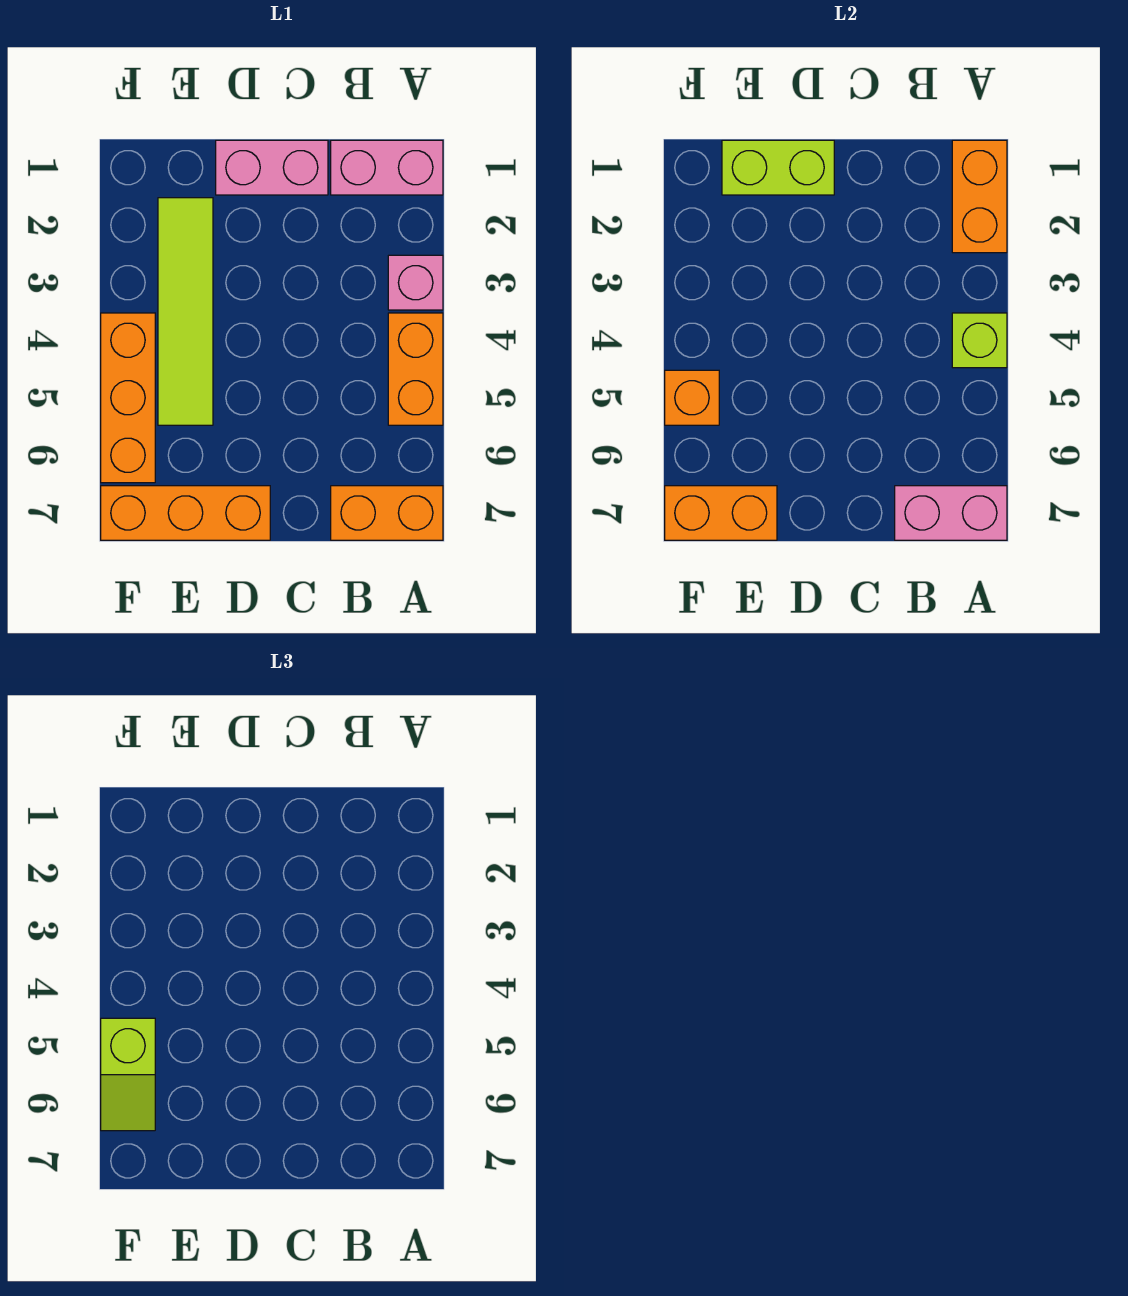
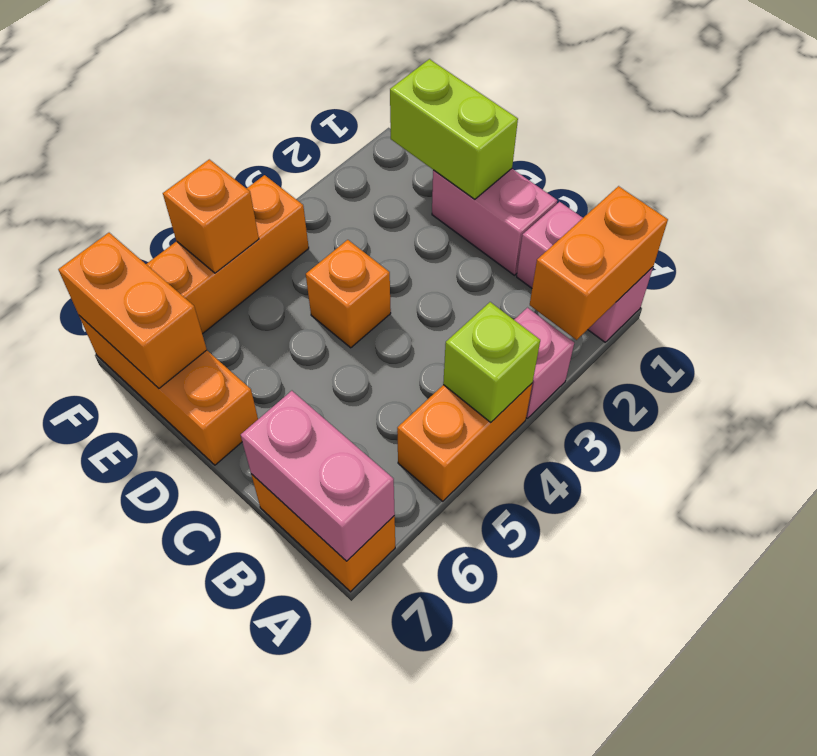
none -> orange 1x1 brick [306,240,391,348]
lime 1x4 tile [158,198,213,425] -> none
lime 1x2 slope [101,1018,155,1131] -> none

